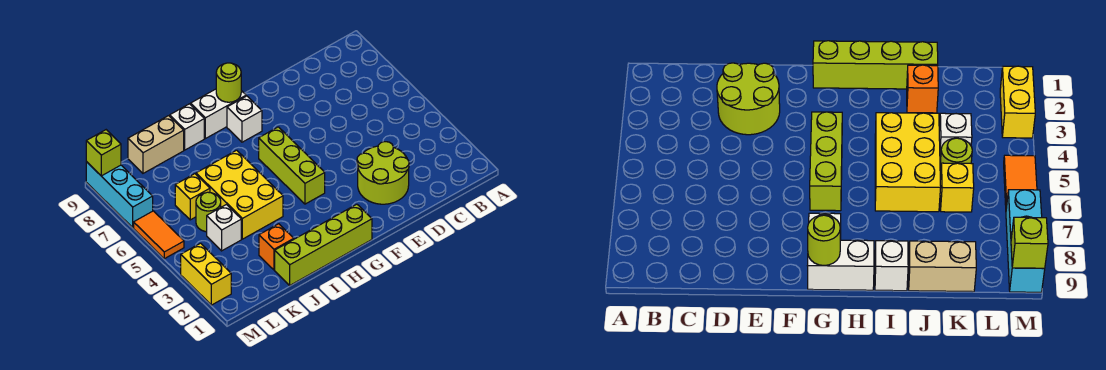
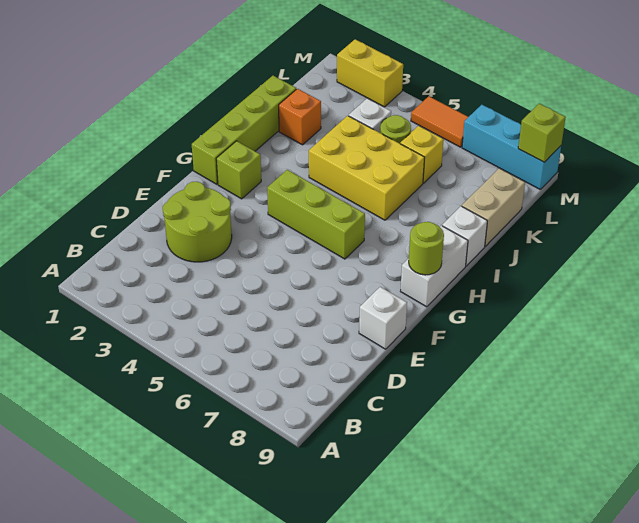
none -> lime 1x1 brick [216,141,261,199]
white 1x1 brick [227,96,262,142] -> white 1x1 brick moved to [359,287,407,349]

